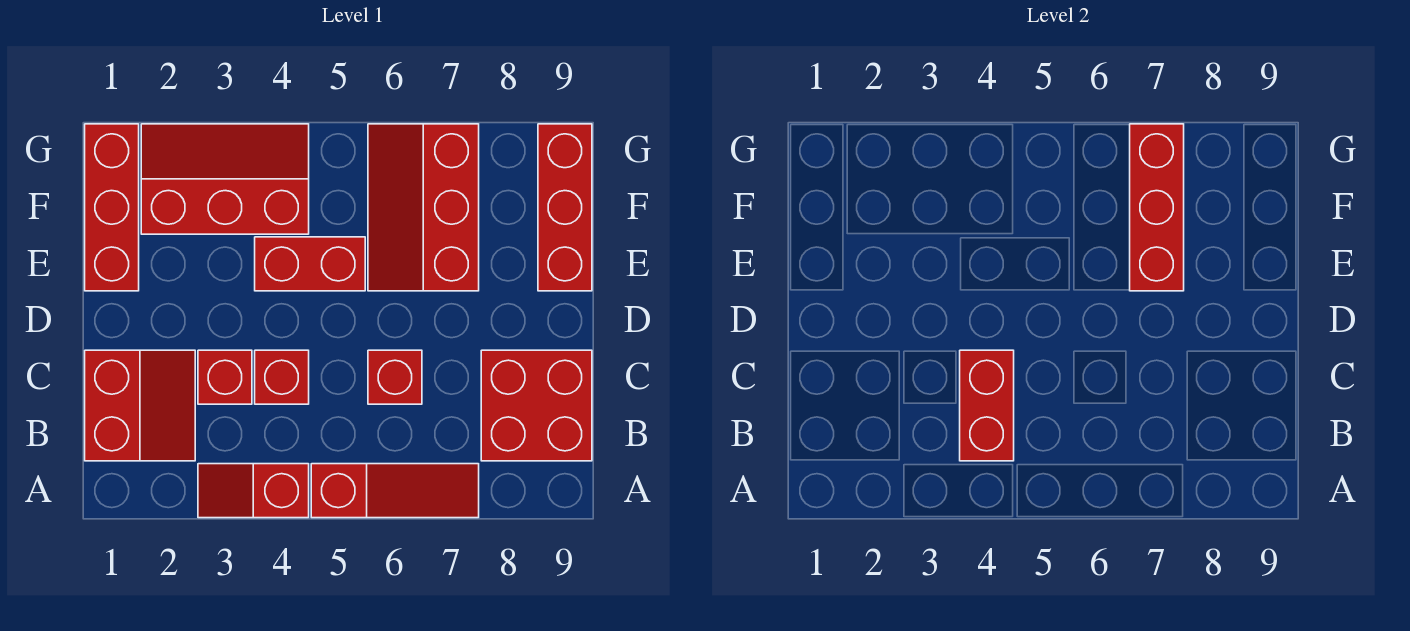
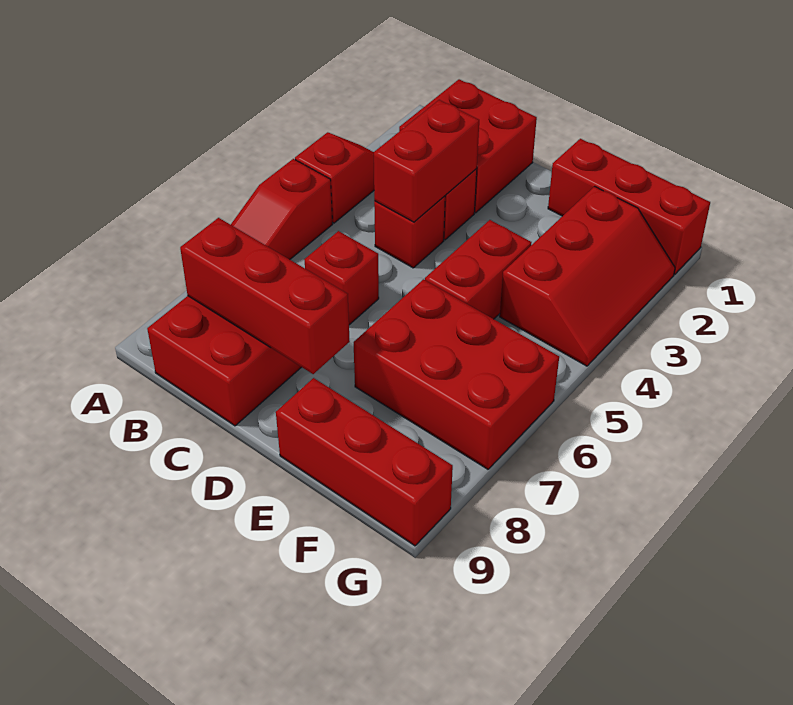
red 2x2 slope [85,350,195,461] -> red 2x2 brick [399,79,537,213]
red 1x2 brick [960,350,1014,461] -> red 1x2 brick turned to [374,100,479,222]
red 2x3 slope [368,124,479,291] -> red 2x3 brick [354,279,559,469]
red 1x3 brick [1130,124,1184,291] -> red 1x3 brick moved to [180,218,350,374]

